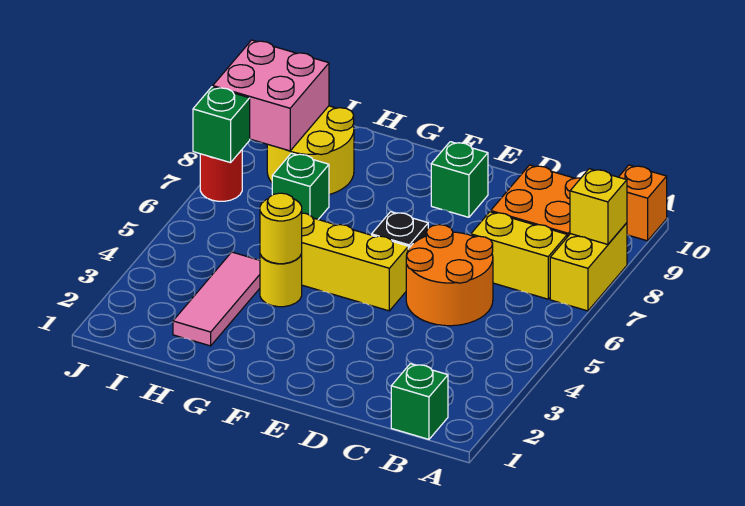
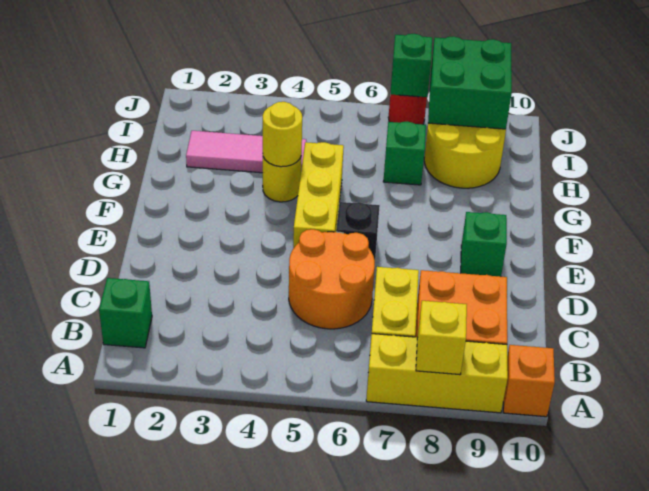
yellow 1x2 brick [550,223,627,311] -> yellow 1x3 brick [366,334,508,413]
pink 2x2 brick [213,40,329,151] -> green 2x2 brick [428,36,512,129]

